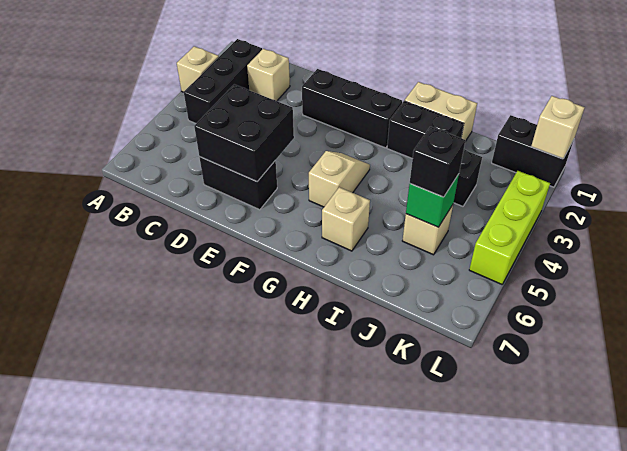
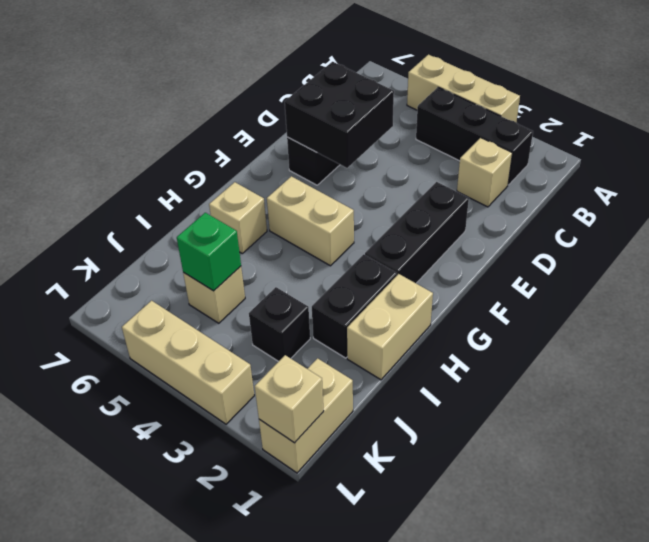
tan 1x1 brick [177,46,219,92] -> tan 1x3 brick [407,55,520,122]
tan 1x2 slope [309,151,370,207] -> tan 1x2 brick [267,176,354,266]
black 1x1 brick [410,127,465,197] -> none
black 1x2 brick [492,115,574,187] -> tan 1x2 brick [259,358,353,473]
lime 1x3 brick [469,171,550,284] -> tan 1x3 brick [122,301,254,424]

